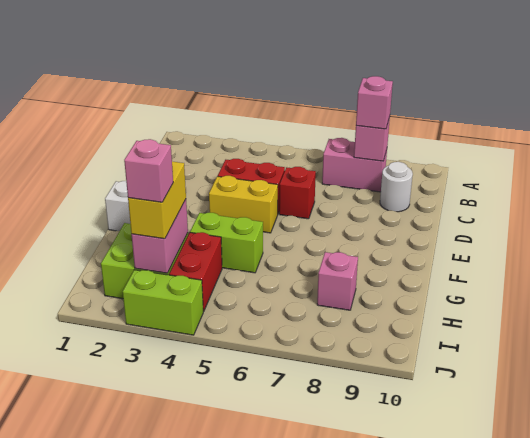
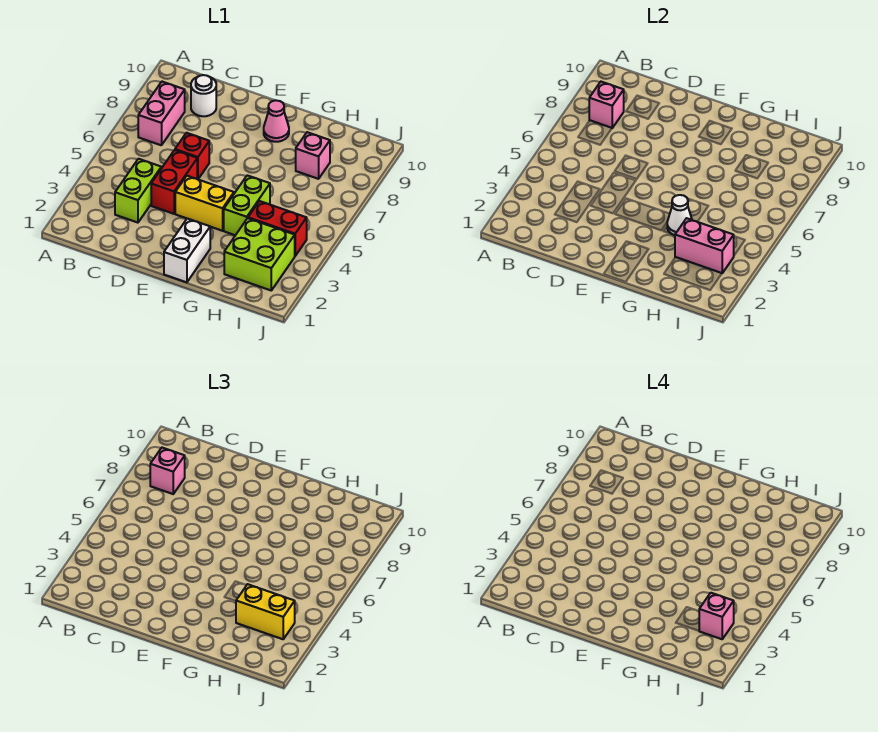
yellow 1x2 brick [209,176,278,233] -> yellow 1x2 brick turned to [175,176,234,231]
none -> pink 1x1 cone [264,100,289,142]
none -> white 1x1 cone [667,195,692,235]
lime 1x2 brick [123,270,203,335] -> lime 1x2 brick moved to [115,159,161,223]

